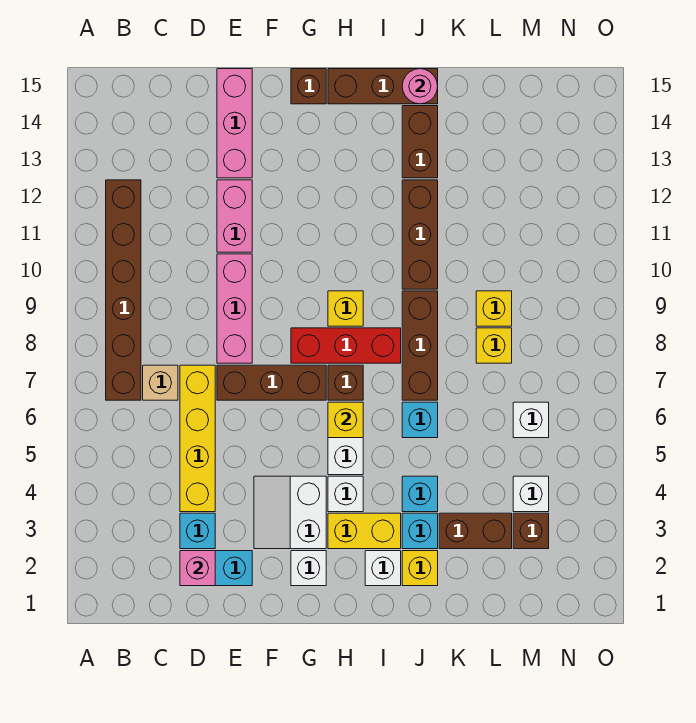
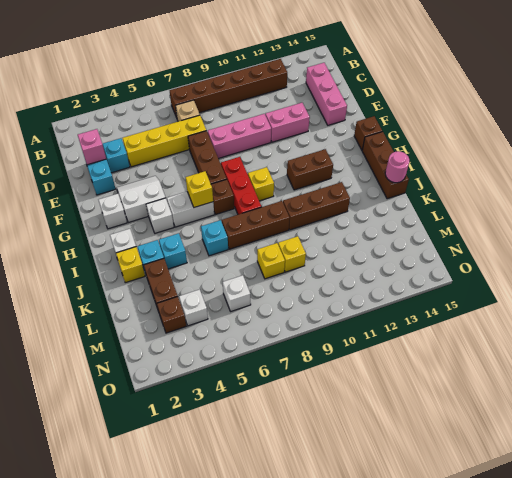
pink 1x3 brick [217,69,252,178] -> pink 1x3 brick turned to [306,63,347,125]
yellow 1x2 brick [328,513,401,549] -> none
brown 1x2 brick [402,106,438,178] -> brown 1x2 brick moved to [287,149,333,190]

